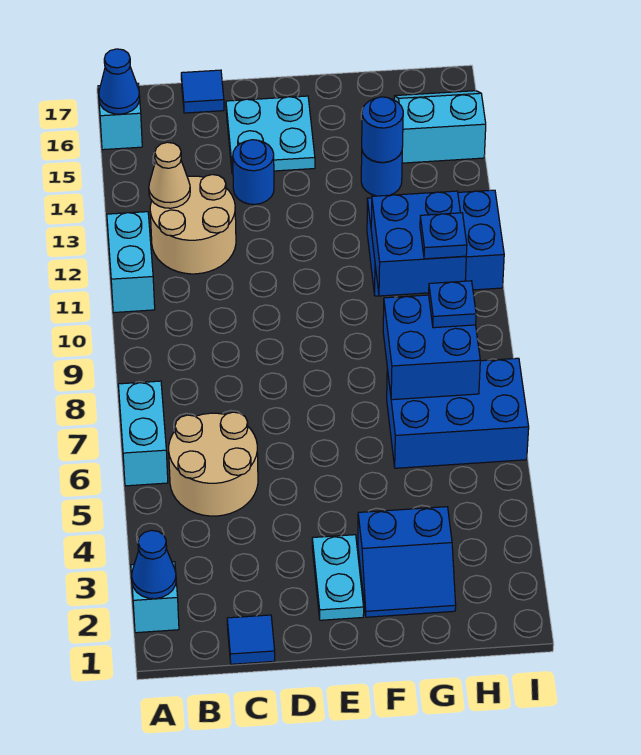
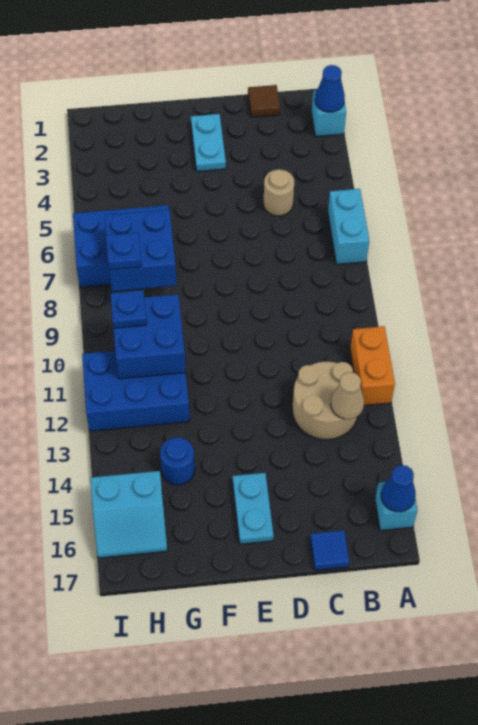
cyan 1x2 brick [107,212,155,313] -> orange 1x2 brick [350,326,395,405]
tan 2x2 round brick [169,412,258,516] -> tan 1x1 round brick [263,169,294,216]
blue 1x1 tile [227,615,275,664] -> brown 1x1 tile [248,85,280,117]
blue 1x1 round brick [233,140,274,204] -> none
cyan 2x2 plate [226,96,315,174] -> cyan 1x2 plate [232,473,274,544]
blue 2x2 slope [358,507,456,617] -> none
blue 1x1 round brick [362,97,403,162] -> none

